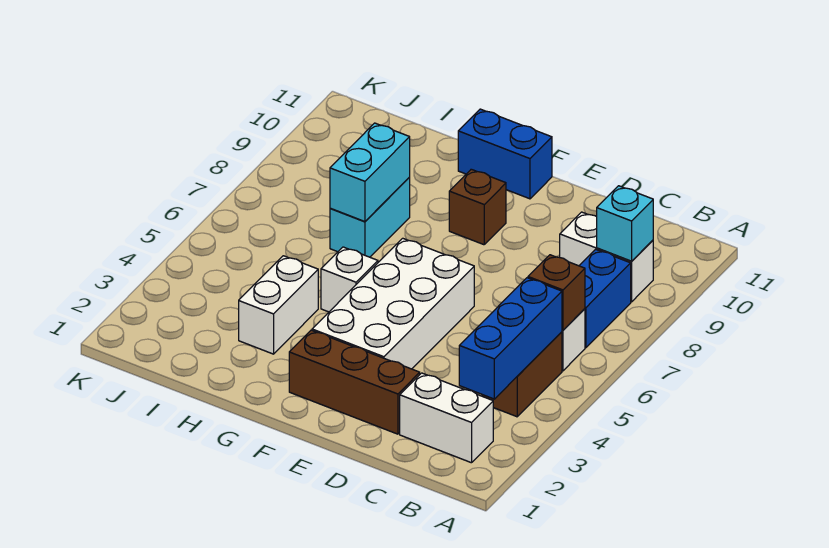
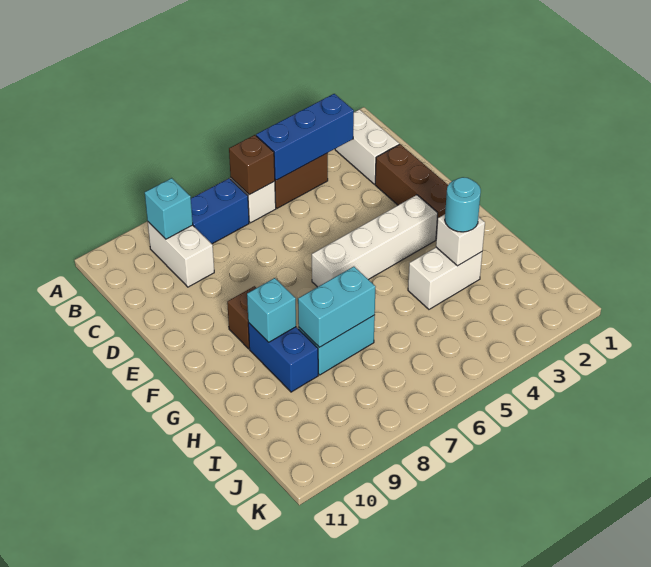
white 2x4 brick [312,238,474,369] -> white 1x4 brick [312,195,438,287]
blue 1x2 brick [458,109,552,199] -> blue 1x2 brick moved to [248,323,318,392]
white 1x1 brick [321,247,378,312] -> white 1x1 brick moved to [436,214,485,266]
none -> cyan 1x1 brick [247,278,296,342]
none -> cyan 1x1 round brick [445,177,481,232]

